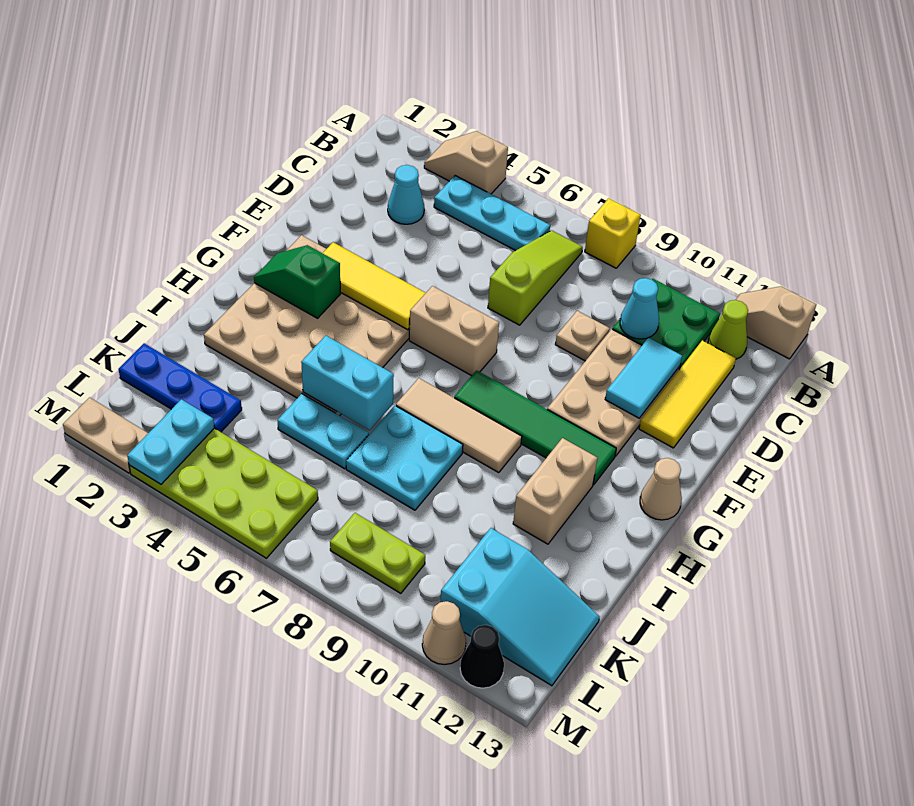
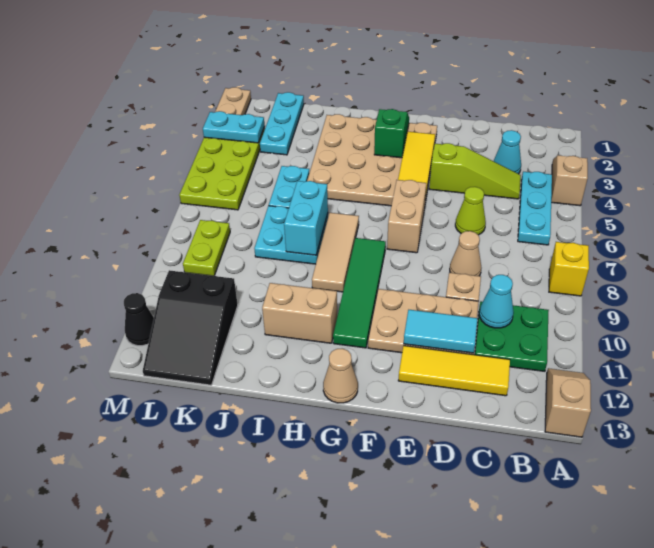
lime 1x3 slope [488,230,583,325] -> lime 1x3 slope moved to [429,143,521,199]
lime 1x1 cone [708,300,748,359] -> lime 1x1 cone moved to [455,187,486,235]
cyan 1x2 brick [301,336,394,430] -> cyan 1x2 brick moved to [284,181,328,255]
blue 1x3 plate [119,343,242,432] -> cyan 1x3 plate [260,92,304,155]
cyan 2x3 slope [441,528,600,686] -> black 2x3 slope [143,270,238,385]
tan 1x1 cone [422,601,466,665] -> tan 1x1 cone moved to [450,231,481,276]

